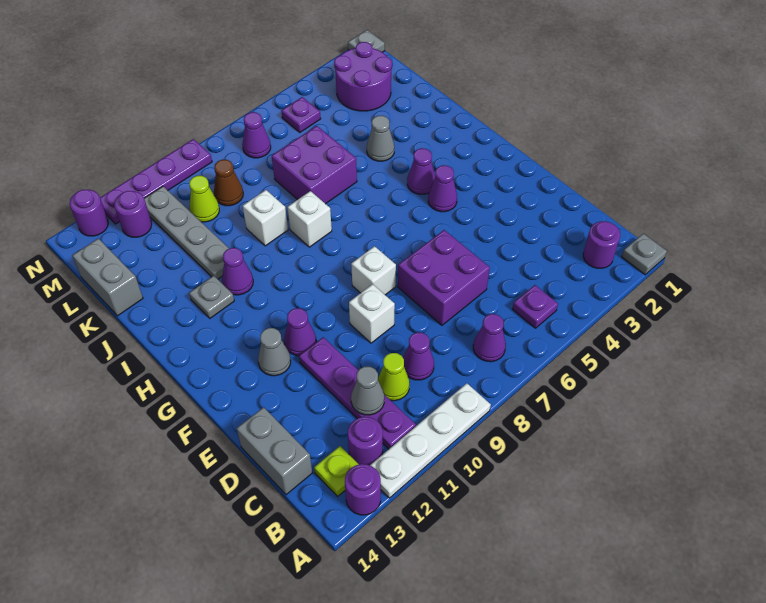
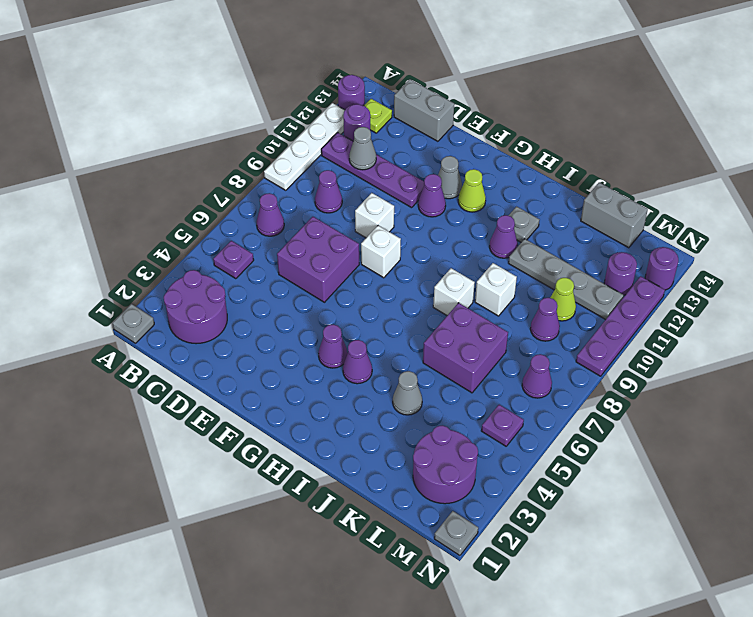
purple 1x1 round brick [583,221,620,268] -> purple 2x2 round brick [164,270,227,344]
lime 1x1 cone [378,353,410,401] -> lime 1x1 cone moved to [458,169,486,212]
brown 1x1 cone [214,160,243,206] -> purple 1x1 cone [530,298,560,341]

